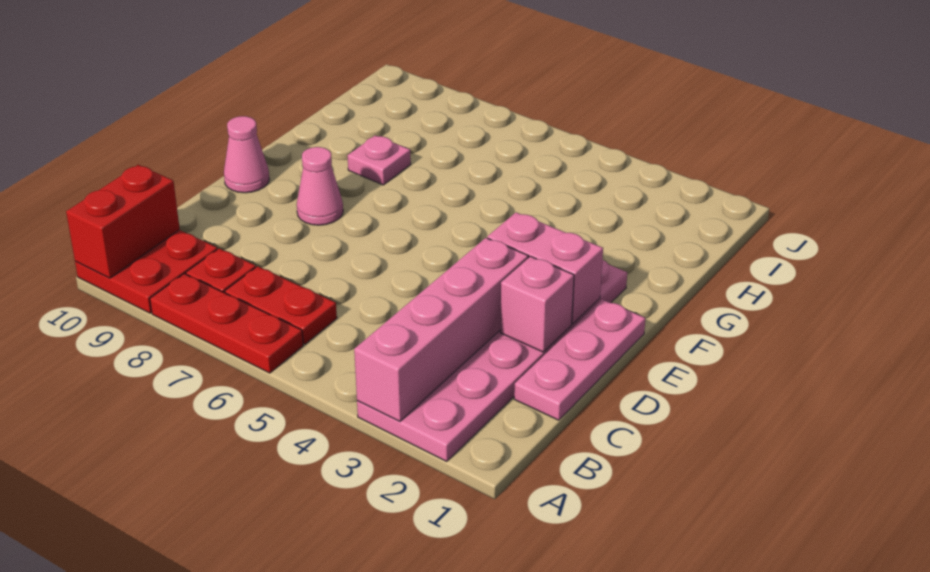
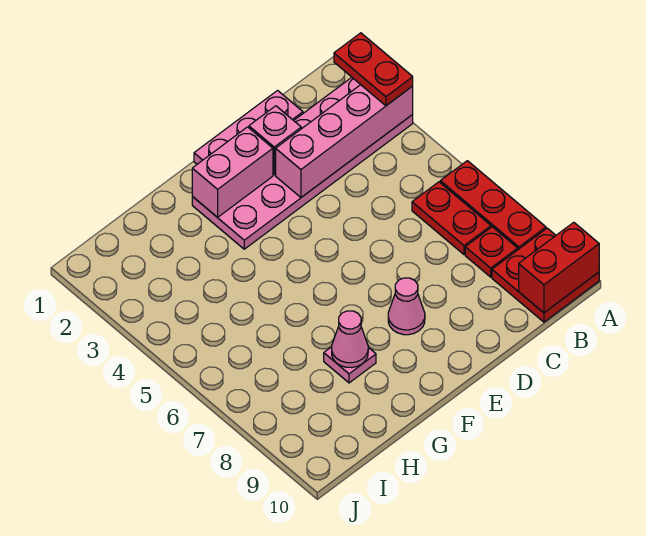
none -> red 1x2 plate [334,33,413,106]
pink 1x2 brick [487,212,603,324] -> pink 1x2 brick turned to [192,127,273,217]
pink 1x1 cone [224,116,269,193] -> pink 1x1 cone moved to [331,311,368,368]

